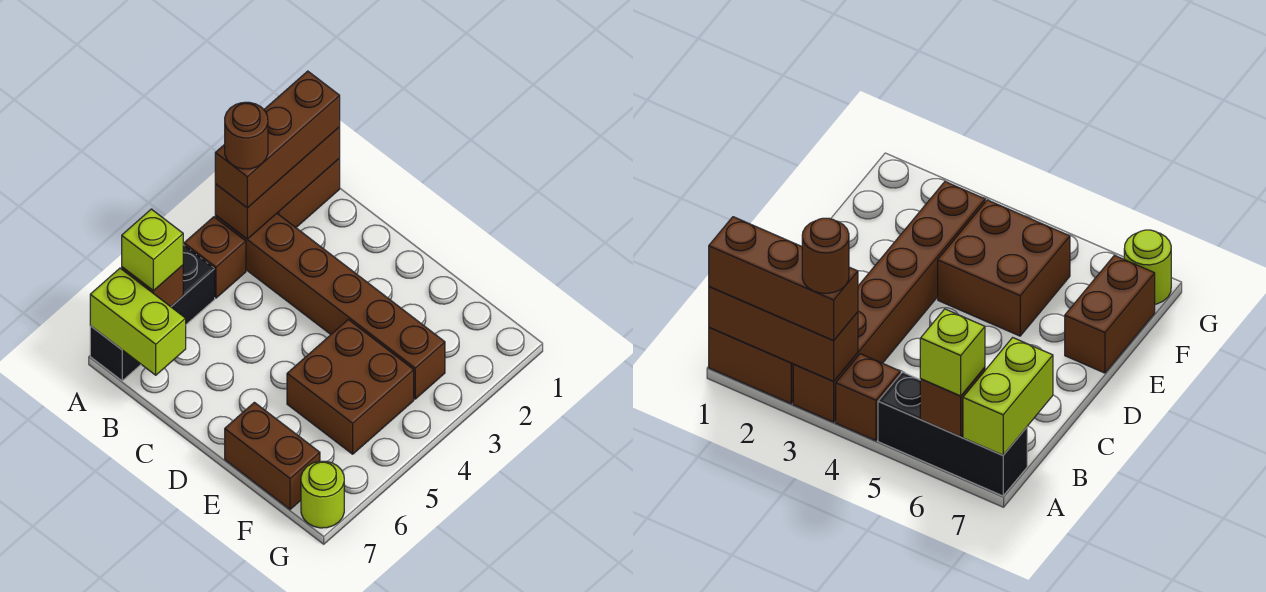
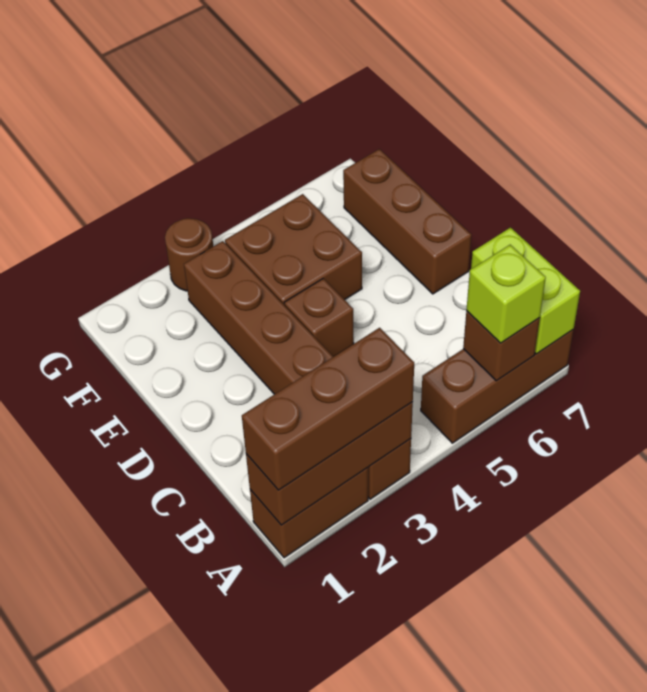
brown 1x1 round brick [225,102,268,169] -> brown 1x1 round brick moved to [165,218,213,291]
brown 1x1 brick [184,217,246,298] -> brown 1x1 brick moved to [284,278,354,357]
black 1x3 brick [90,245,215,381] -> brown 1x3 brick [421,330,573,443]
brown 1x2 brick [225,402,320,509] -> brown 1x3 brick [343,149,471,294]
lime 1x1 round brick [301,461,344,528] -> none

